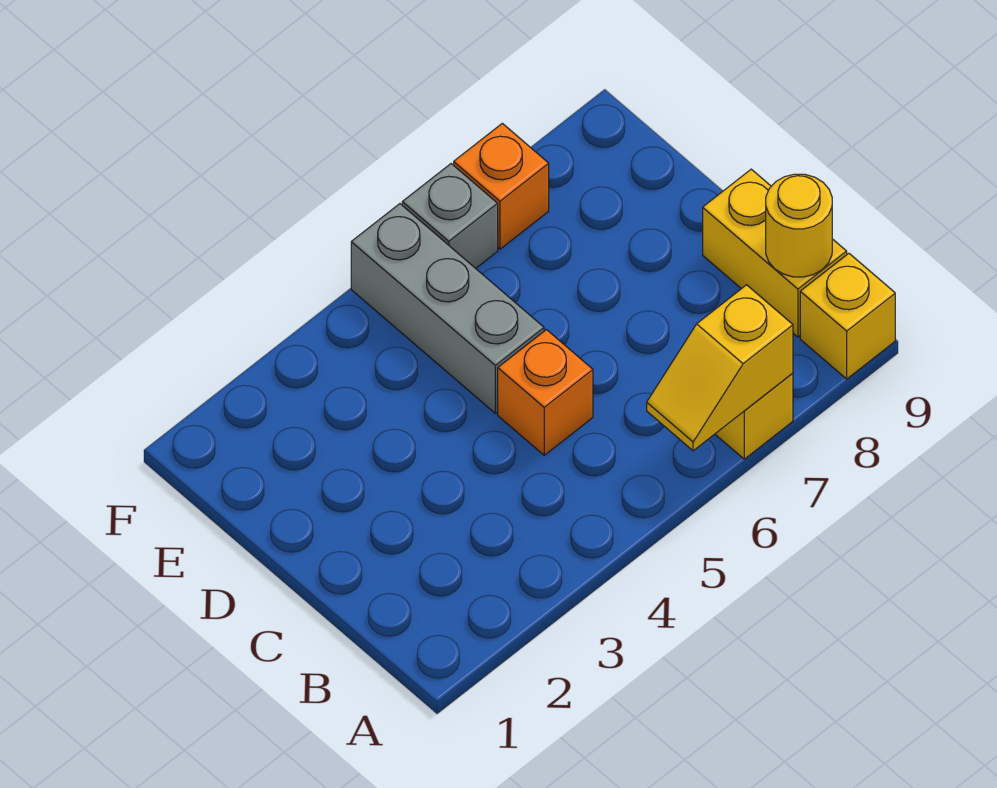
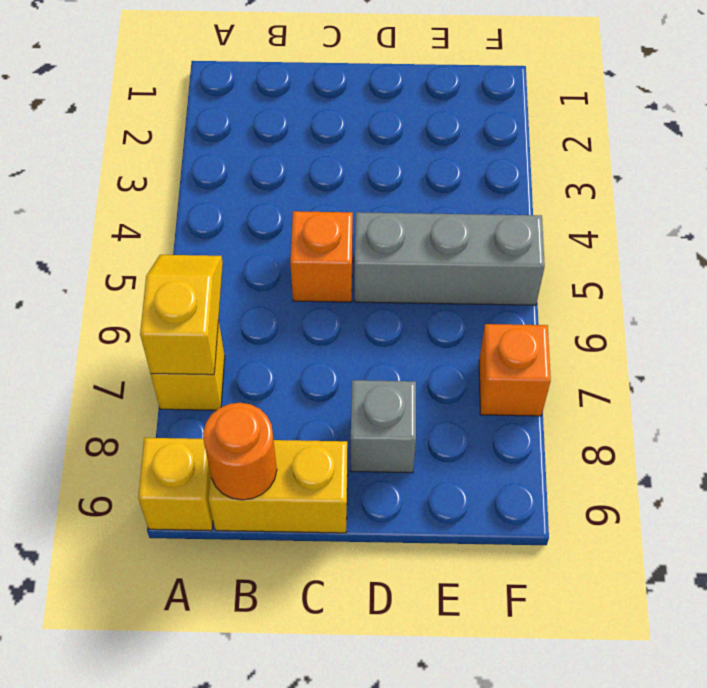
yellow 1x1 round brick [766,174,832,277] -> orange 1x1 round brick [203,403,277,500]
grey 1x1 brick [402,164,498,268] -> grey 1x1 brick moved to [351,380,416,473]

